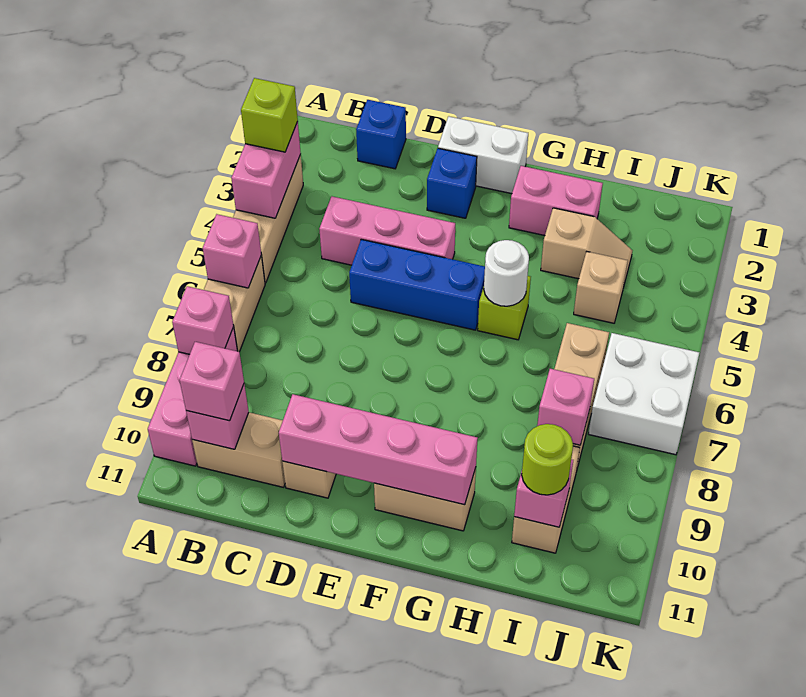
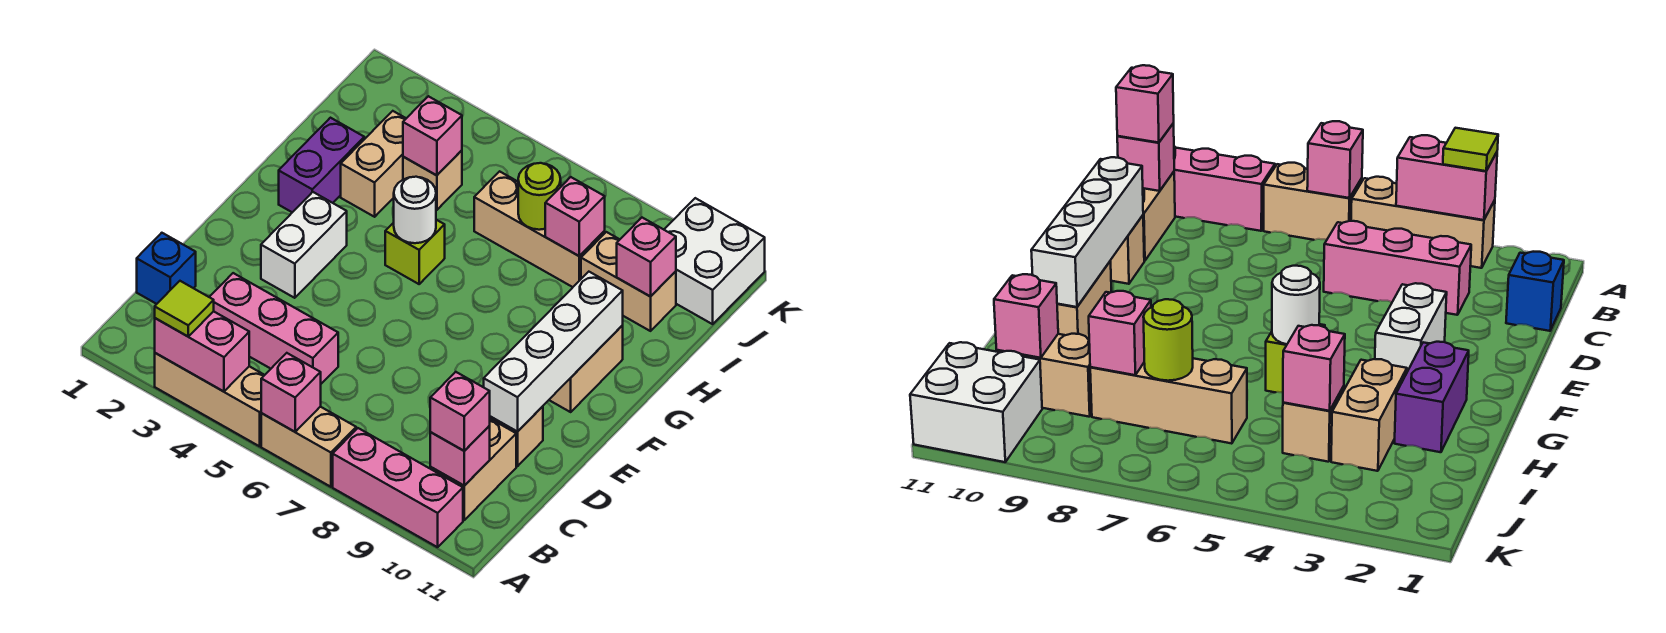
lime 1x1 brick [241,78,298,152] -> lime 1x1 tile [155,281,214,336]
pink 1x1 brick [172,286,234,354] -> pink 1x1 brick moved to [403,96,462,175]
pink 1x3 brick [319,196,455,265] -> pink 1x3 brick turned to [210,273,338,384]
blue 1x3 brick [349,239,485,330] -> none
pink 1x4 brick [279,394,478,505] -> white 1x4 brick [484,272,623,432]
white 1x2 brick [438,116,528,194] -> white 1x2 brick moved to [261,192,347,298]
blue 1x1 brick [427,148,477,218] -> none
pink 1x2 brick [509,166,603,236] -> purple 1x2 brick [279,118,364,212]
tan 1x2 slope [541,208,633,284] -> tan 1x2 brick [341,111,406,217]
lime 1x1 round brick [522,424,573,495] -> lime 1x1 round brick moved to [518,163,561,230]
white 2x2 brick [589,333,699,455] -> white 2x2 brick moved to [664,198,765,324]

